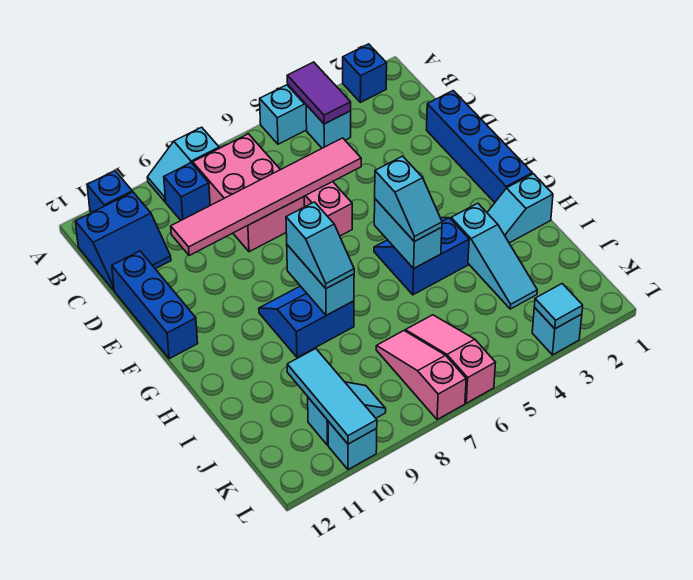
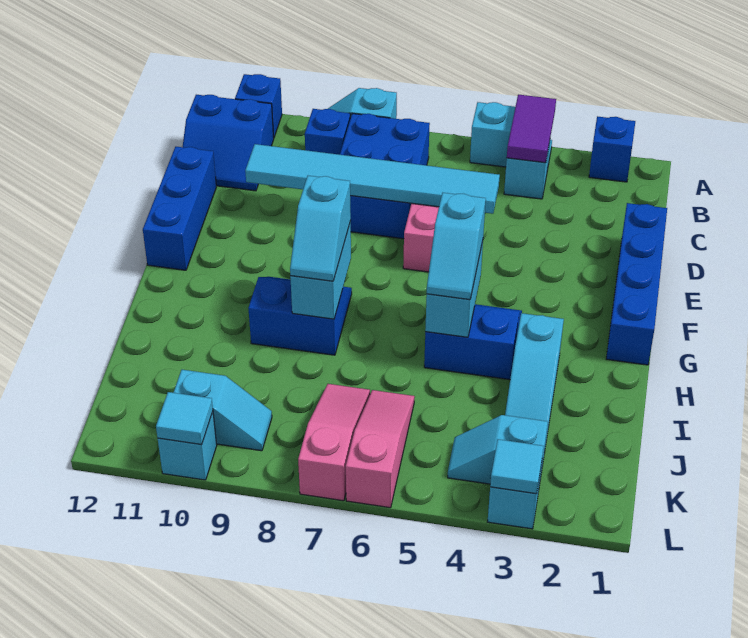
pink 2x3 brick [193,134,305,252] -> blue 2x3 brick [340,113,430,239]
pink 1x6 tile [171,138,361,256] -> cyan 1x6 tile [245,144,500,214]
cyan 1x2 slope [487,174,553,243] -> cyan 1x2 slope moved to [448,415,548,485]
cyan 1x3 tile [287,349,377,444] -> cyan 1x1 tile [156,392,213,445]

